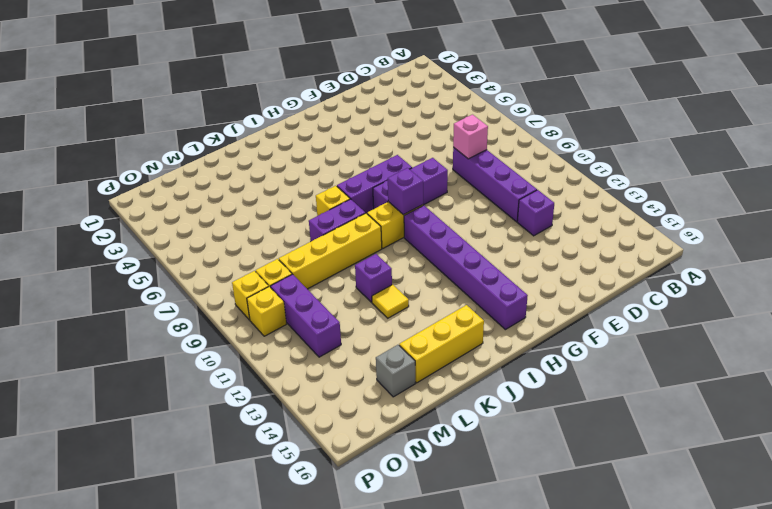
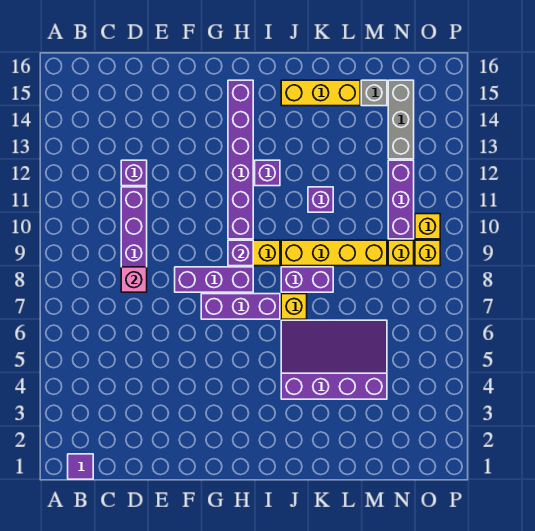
none -> purple 1x1 tile [68,454,93,479]
none -> purple 1x1 brick [255,160,280,186]
none -> purple 3x4 slope [281,320,387,399]
yellow 1x1 tile [372,285,409,318] -> none
none -> grey 1x3 brick [388,80,414,159]

